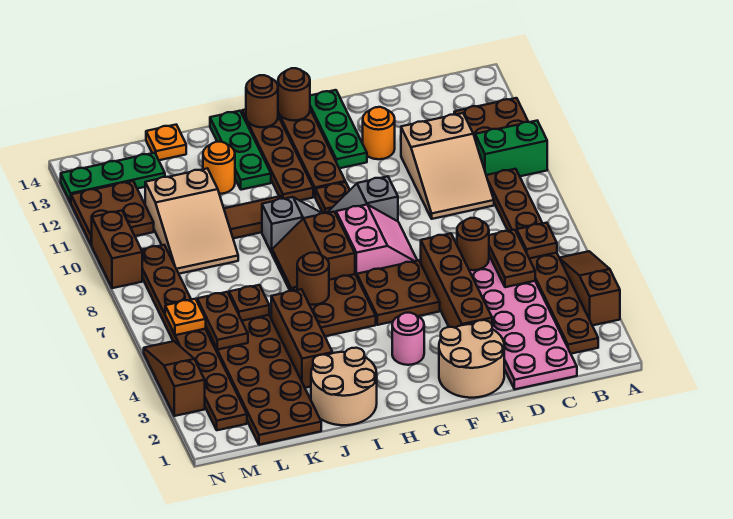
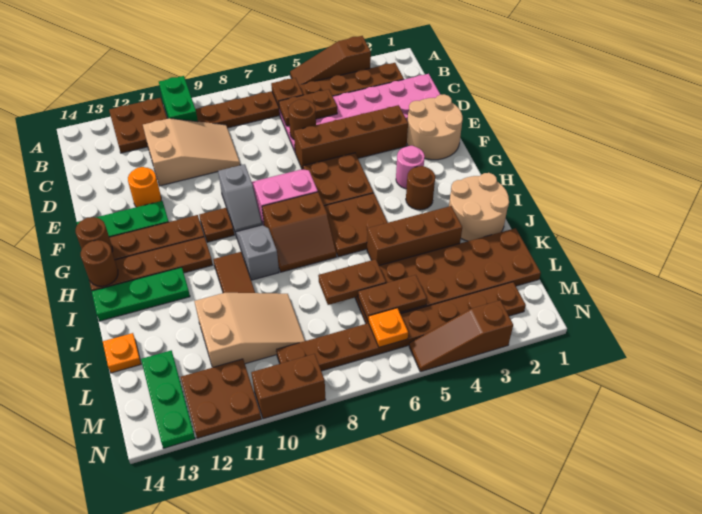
brown 1x1 round brick [297,253,329,305] -> brown 1x1 round brick moved to [406,166,435,210]
orange 1x1 round brick [203,142,235,194] -> none
brown 1x1 plate [229,285,269,321] -> brown 1x2 plate [318,259,386,305]

